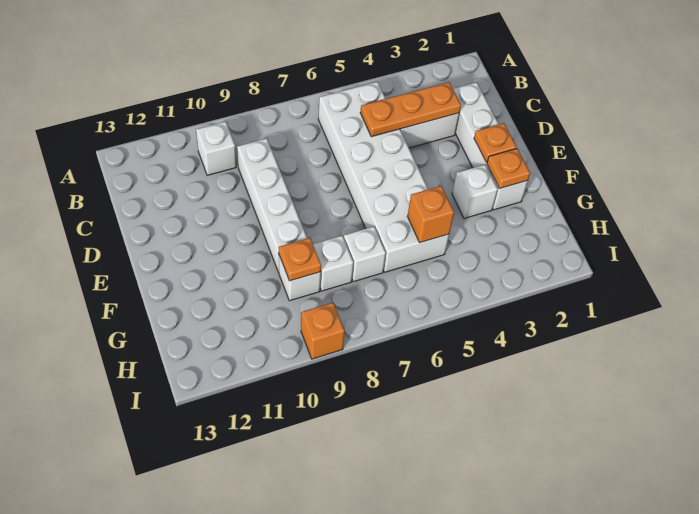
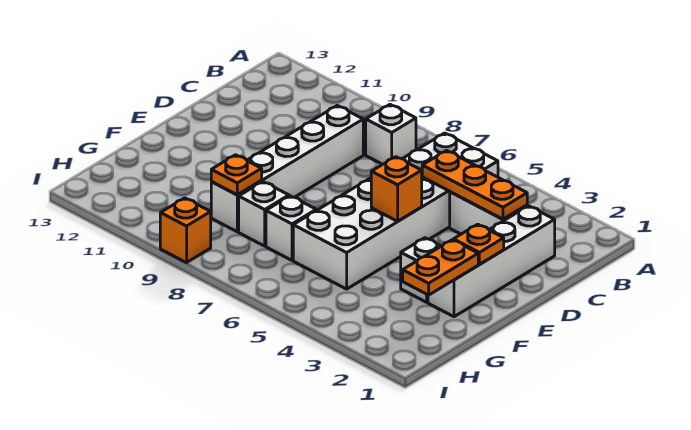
white 1x1 brick [196,121,236,175] -> white 1x1 brick moved to [366,105,416,164]
orange 1x1 plate [487,149,530,189] -> orange 1x2 plate [403,240,478,295]
orange 1x1 brick [408,186,454,243] -> orange 1x1 brick moved to [371,157,422,221]

